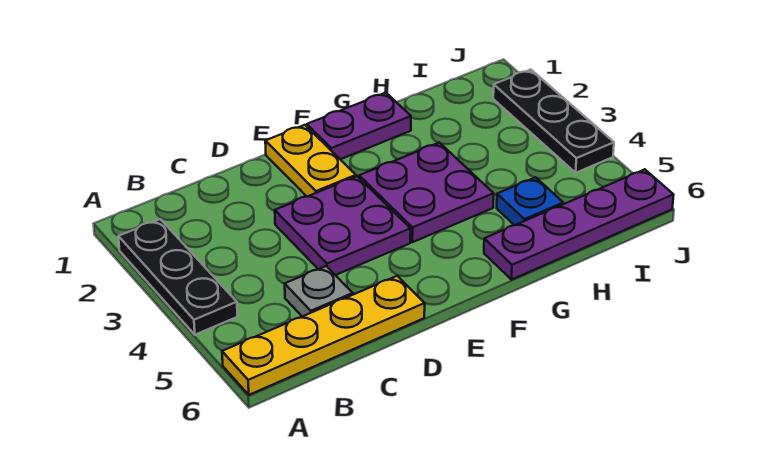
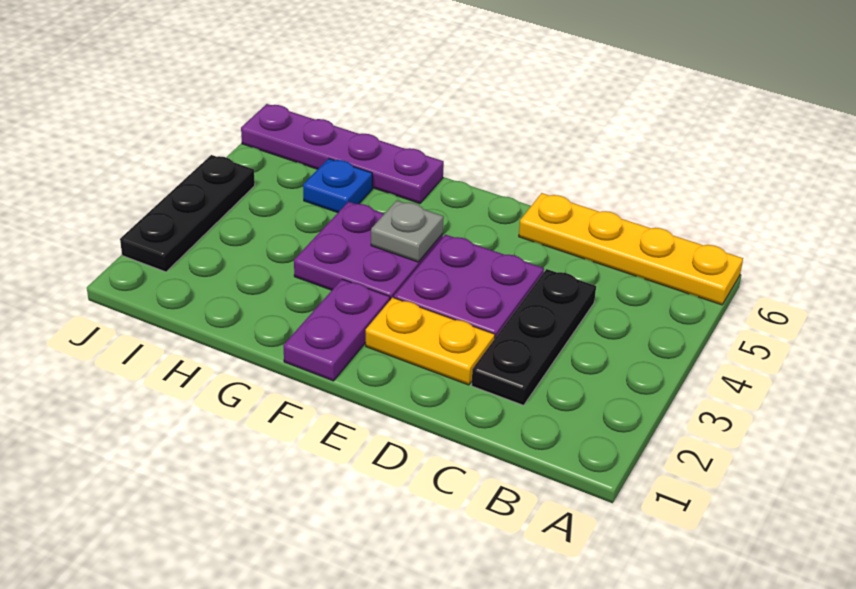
black 1x3 plate [118,219,237,335] -> black 1x3 plate moved to [471,269,596,405]
grey 1x1 plate [285,266,353,316] -> grey 1x1 plate moved to [371,200,444,262]
yellow 1x2 plate [265,125,356,197] -> yellow 1x2 plate turned to [366,297,495,385]
purple 1x2 plate [307,93,411,159] -> purple 1x2 plate turned to [283,279,390,381]

